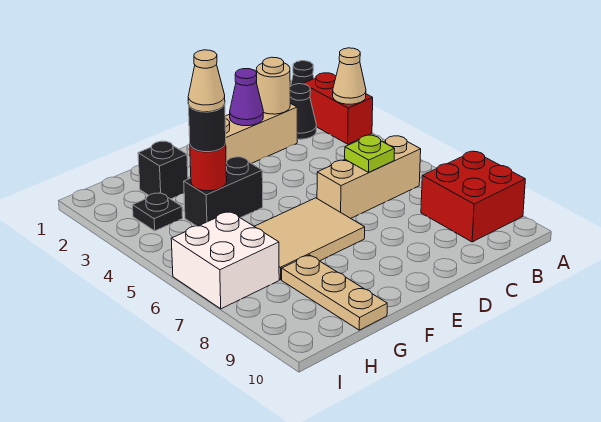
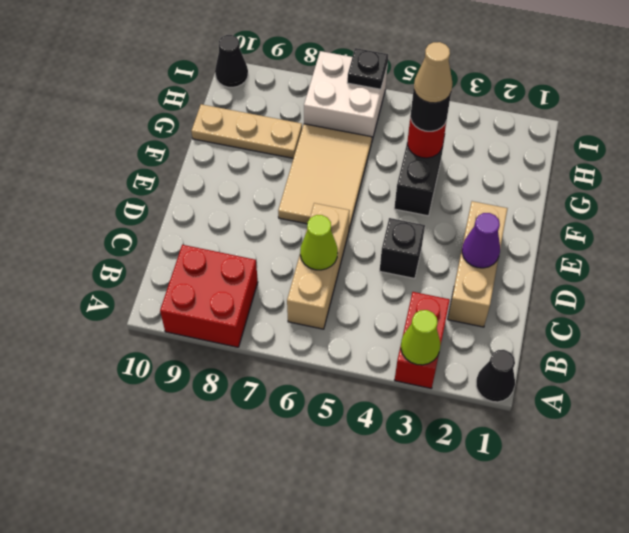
red 1x2 brick [303,73,373,144] -> red 1x2 brick turned to [395,292,450,388]
tan 1x1 cone [333,48,366,104] -> lime 1x1 cone [401,310,440,365]
black 1x1 cone [290,84,316,139] -> black 1x1 cone moved to [215,35,248,87]
tan 1x1 round brick [256,57,290,114] -> none
lime 1x1 plate [345,135,395,172] -> lime 1x1 cone [300,215,338,270]
black 1x1 brick [138,141,188,199] -> black 1x1 brick moved to [380,218,425,279]
black 1x1 plate [133,193,183,231] -> black 1x1 plate moved to [347,48,388,89]

